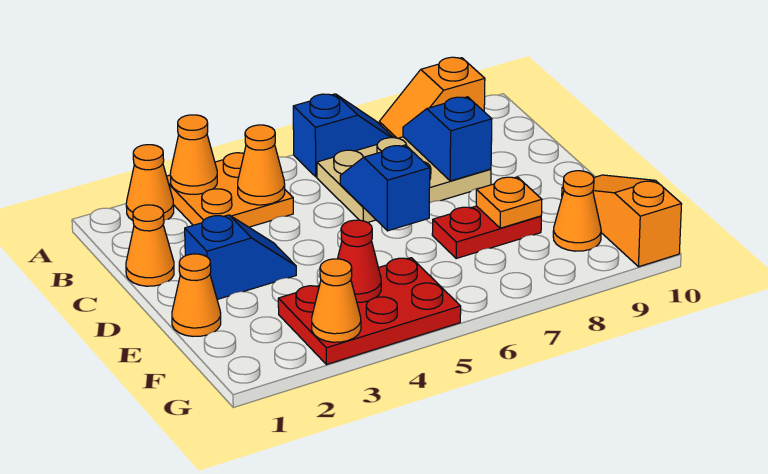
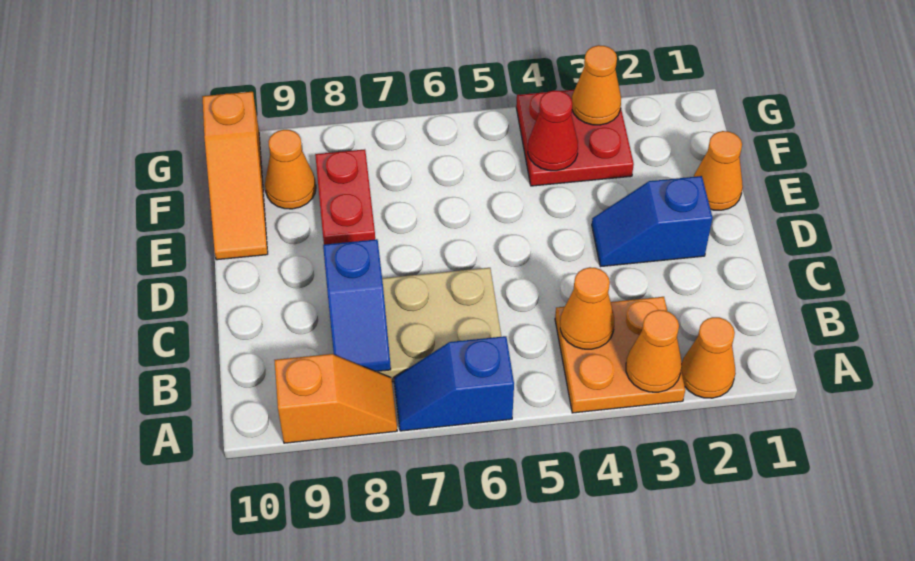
orange 1x1 cone [126,205,174,286] -> none
blue 1x2 slope [340,145,430,231] -> none
red 1x2 plate [432,206,541,258] -> red 1x2 plate turned to [315,149,375,245]
orange 1x1 plate [476,177,542,228] -> none
red 2x3 plate [278,258,461,365] -> red 2x2 plate [516,90,634,186]

